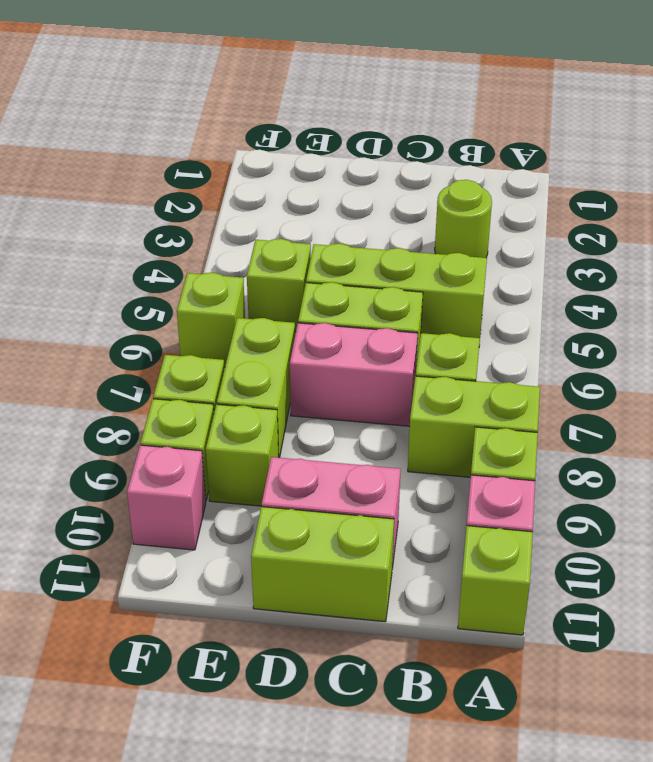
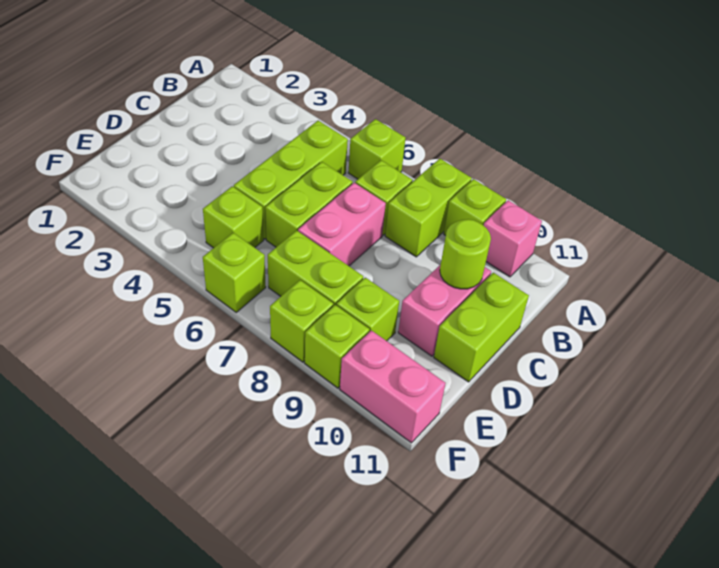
lime 1x1 brick [458,526,533,635] -> lime 1x1 brick moved to [348,119,405,179]
lime 1x1 round brick [435,180,492,258] -> lime 1x1 round brick moved to [440,219,491,289]
pink 1x1 brick [127,445,206,550] -> pink 1x2 brick [340,330,446,443]

